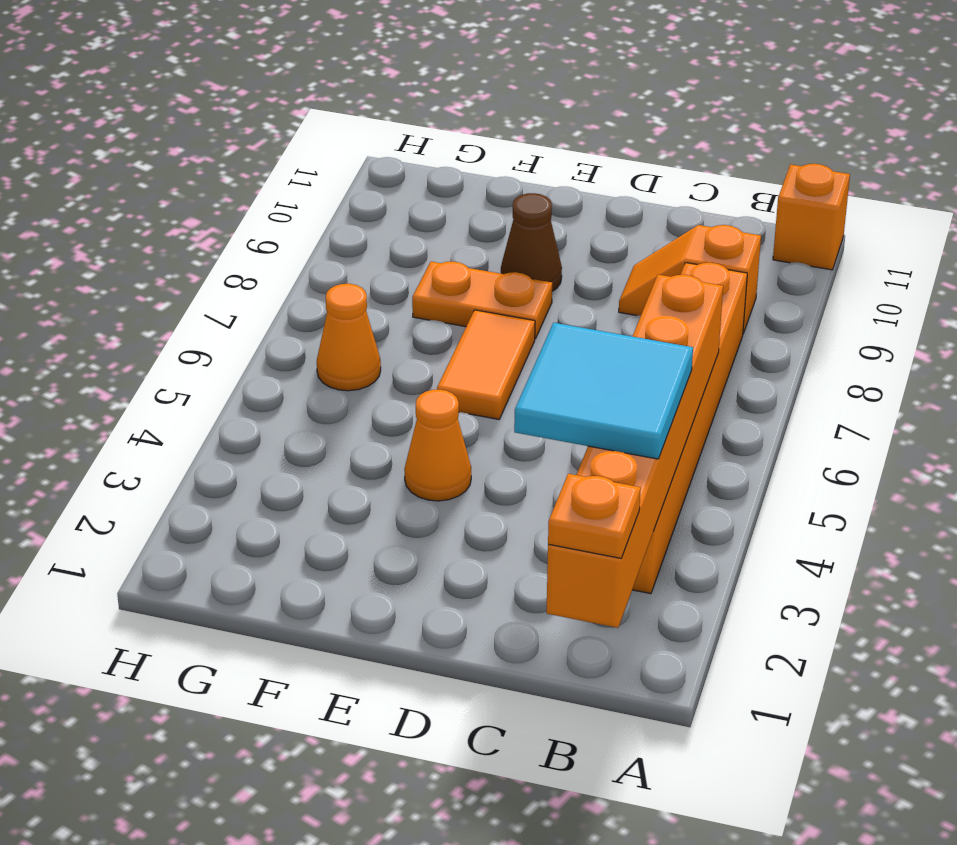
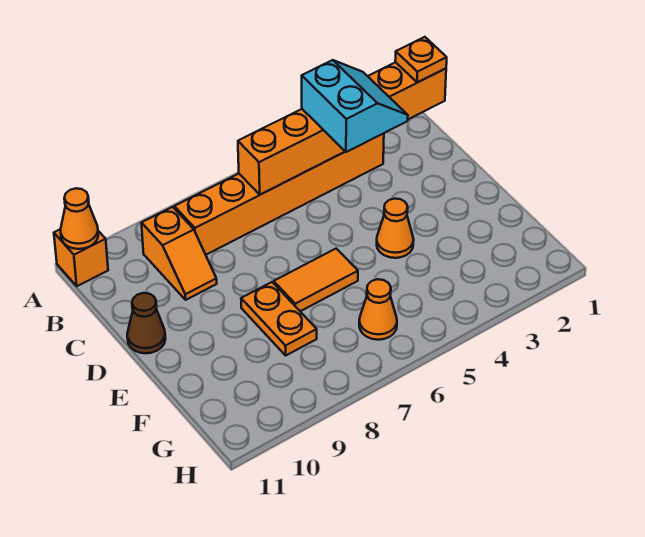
none -> orange 1x1 cone [60,188,98,249]
cyan 2x2 tile [514,323,693,459] -> cyan 2x2 slope [302,60,408,152]
brown 1x1 cone [501,193,562,291] -> brown 1x1 cone moved to [127,293,166,353]

